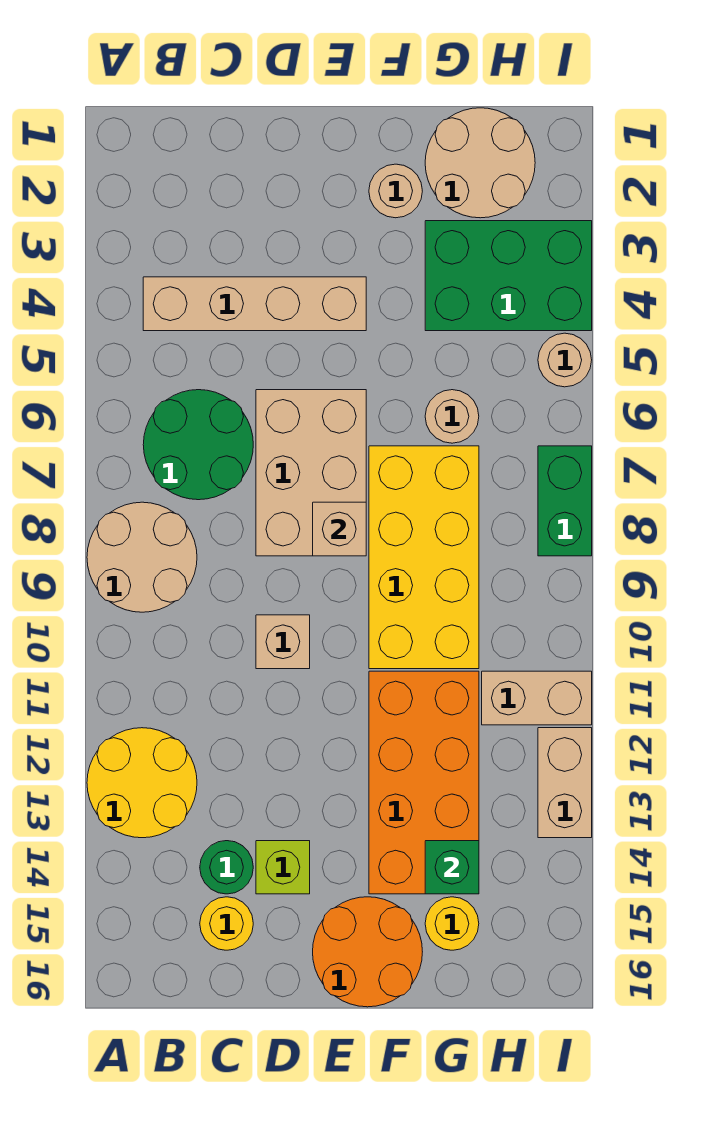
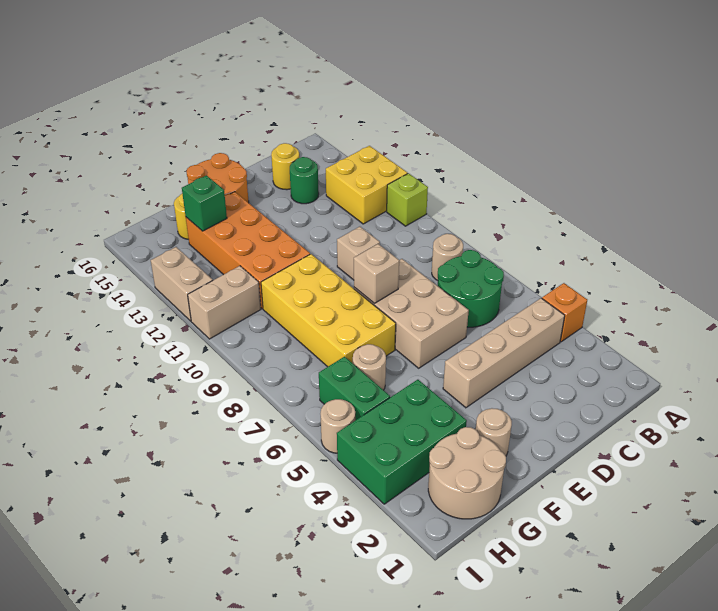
none -> orange 1x1 brick [542,283,587,342]
tan 2x2 round brick [87,502,197,612] -> tan 1x1 round brick [432,234,463,281]
yellow 2x2 round brick [87,728,197,838] -> yellow 2x2 brick [326,146,408,224]
lime 1x1 brick [256,841,310,894] -> lime 1x1 brick moved to [387,173,428,226]
green 1x2 brick [538,446,592,556] -> green 1x2 brick moved to [319,356,390,420]

